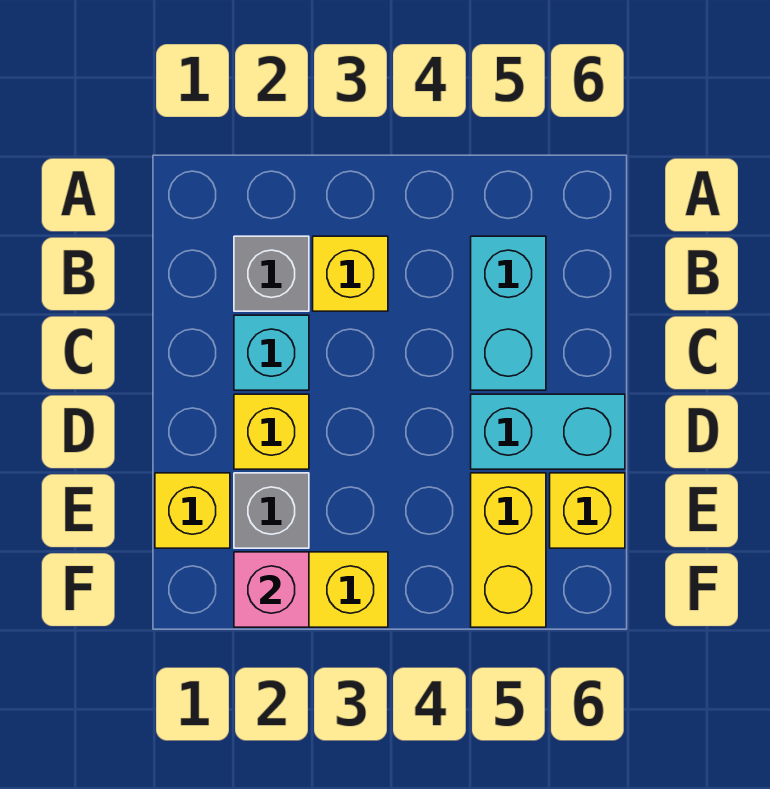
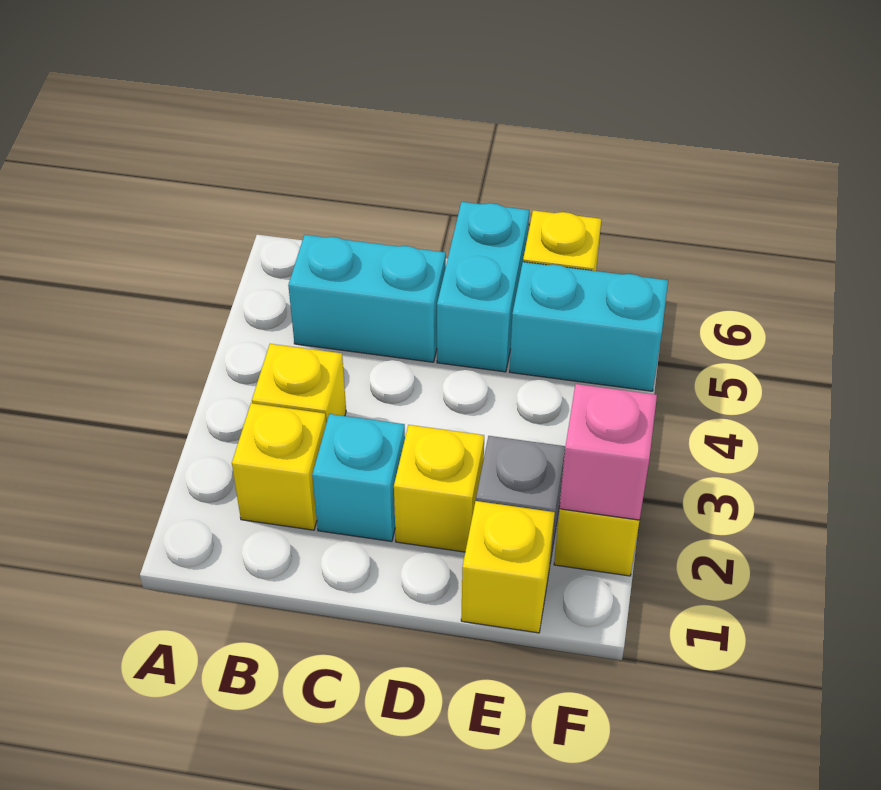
grey 1x1 brick [234,236,309,311] -> yellow 1x1 brick [232,403,326,530]
yellow 1x2 brick [471,473,546,627] -> cyan 1x2 brick [510,262,668,391]

